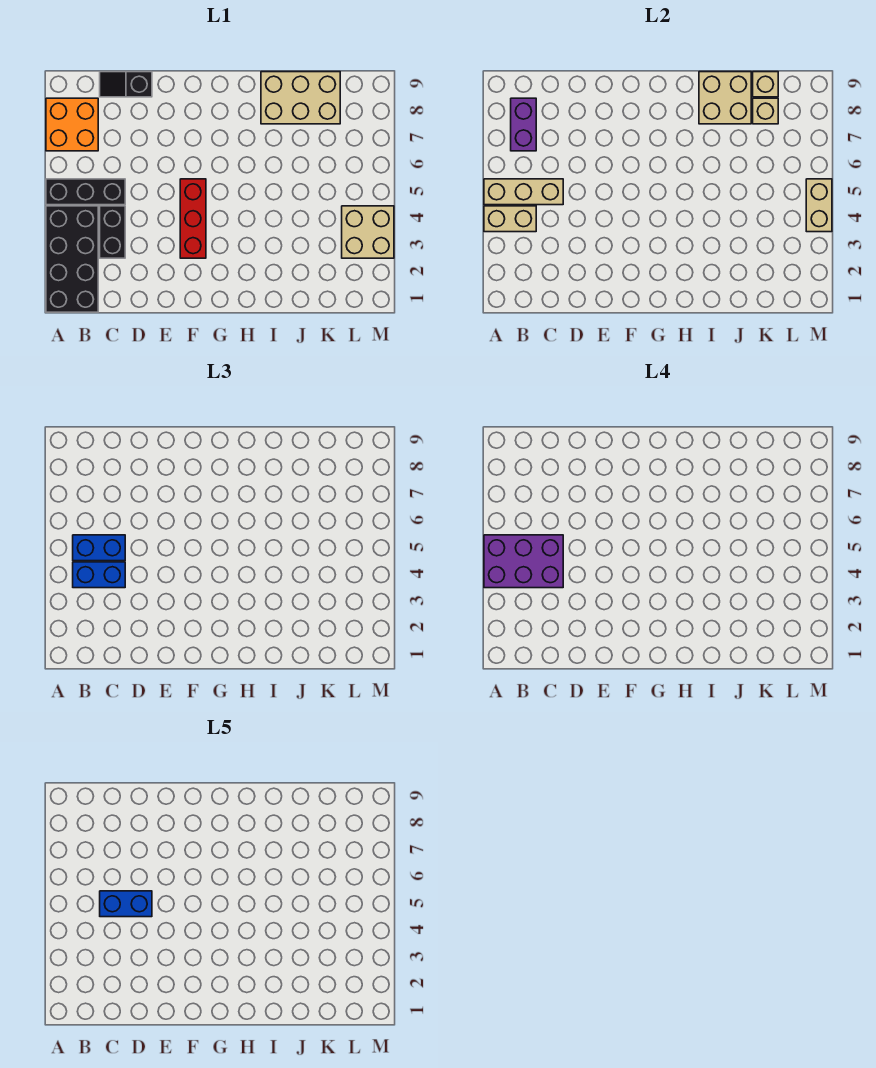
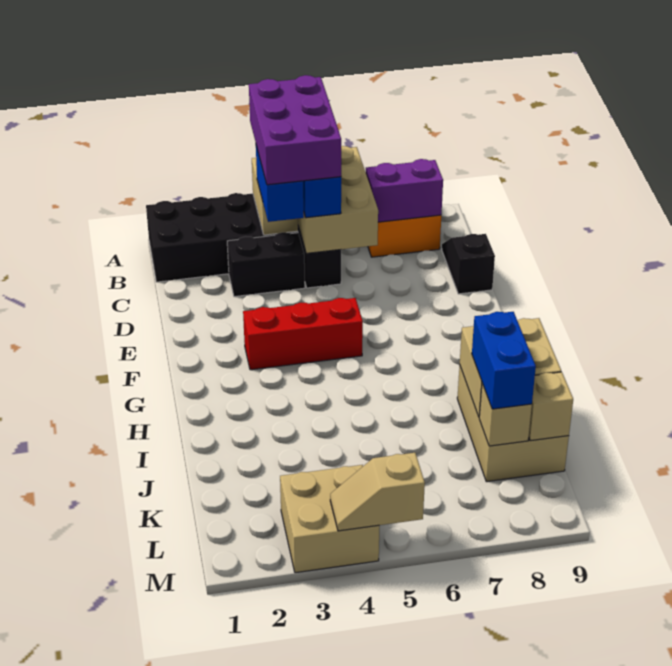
tan 1x3 brick [484,179,563,205] -> tan 2x3 brick [298,146,378,253]
blue 1x2 brick [100,891,152,917] -> blue 1x2 brick moved to [472,312,536,409]
tan 1x2 brick [806,179,832,232] -> tan 1x2 slope [330,453,425,531]

